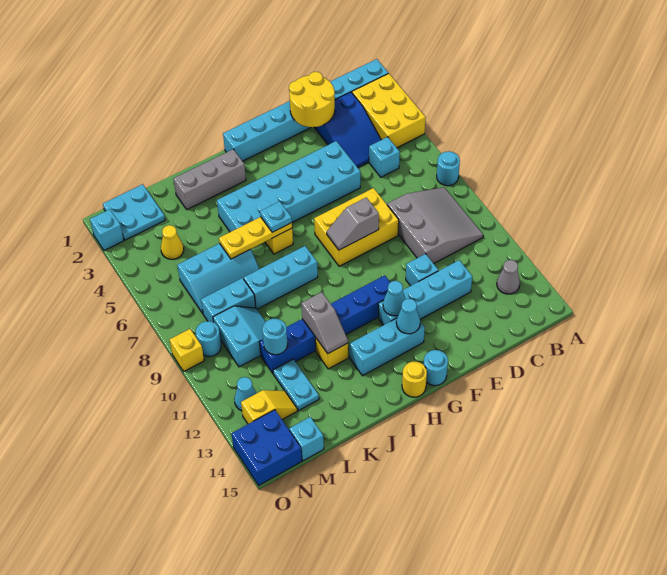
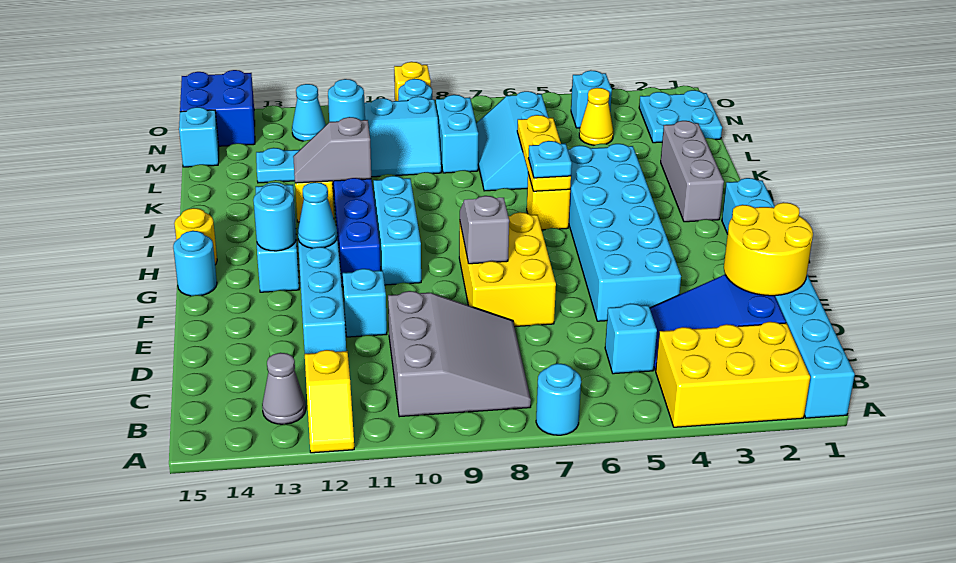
grey 3x3 slope [387,187,483,264] -> grey 3x3 slope turned to [388,291,531,417]
cyan 1x1 cone [396,299,420,334] -> cyan 1x1 round brick [253,184,296,251]
cyan 1x3 brick [244,246,318,309] -> cyan 1x3 brick moved to [373,176,421,285]
yellow 1x2 slope [241,390,297,424] -> yellow 1x2 slope moved to [305,350,354,453]
cyan 1x1 brick [90,209,124,250] -> cyan 1x1 brick moved to [571,70,612,128]

